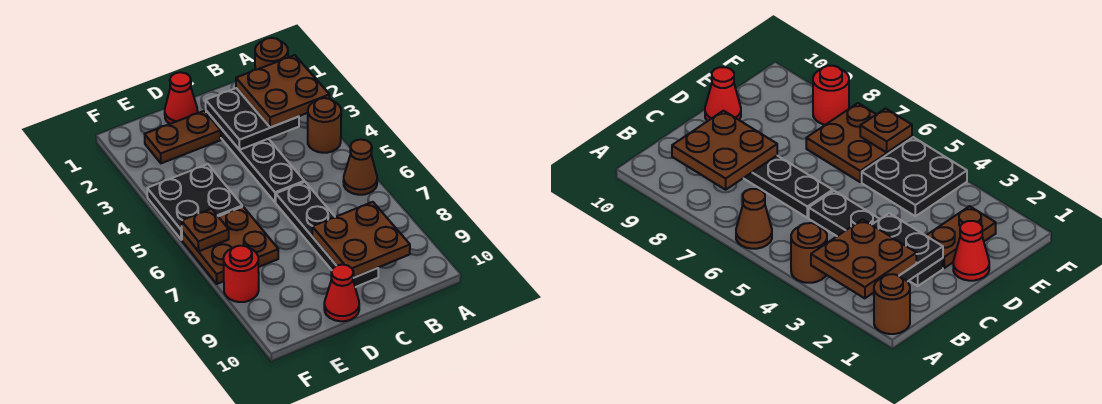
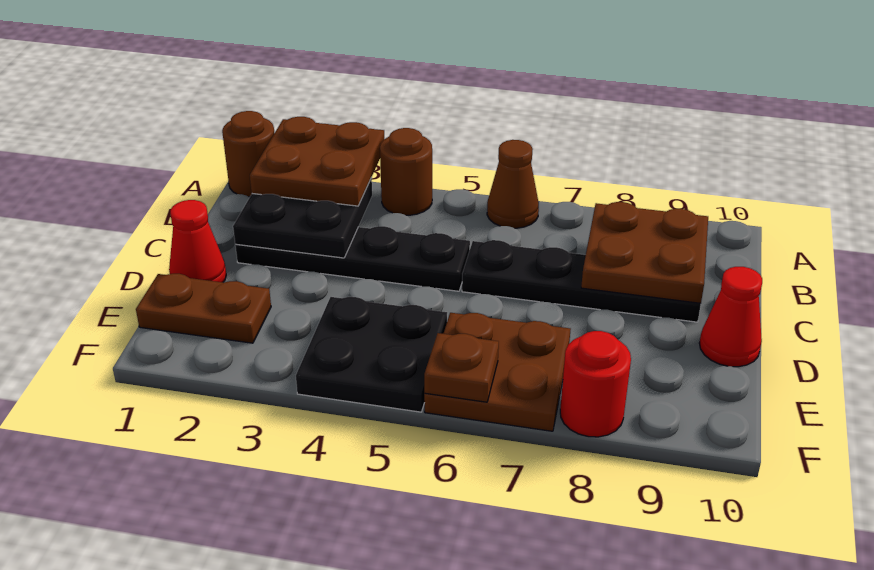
brown 1x2 plate [145,111,221,163] -> brown 1x2 plate turned to [136,274,271,343]

